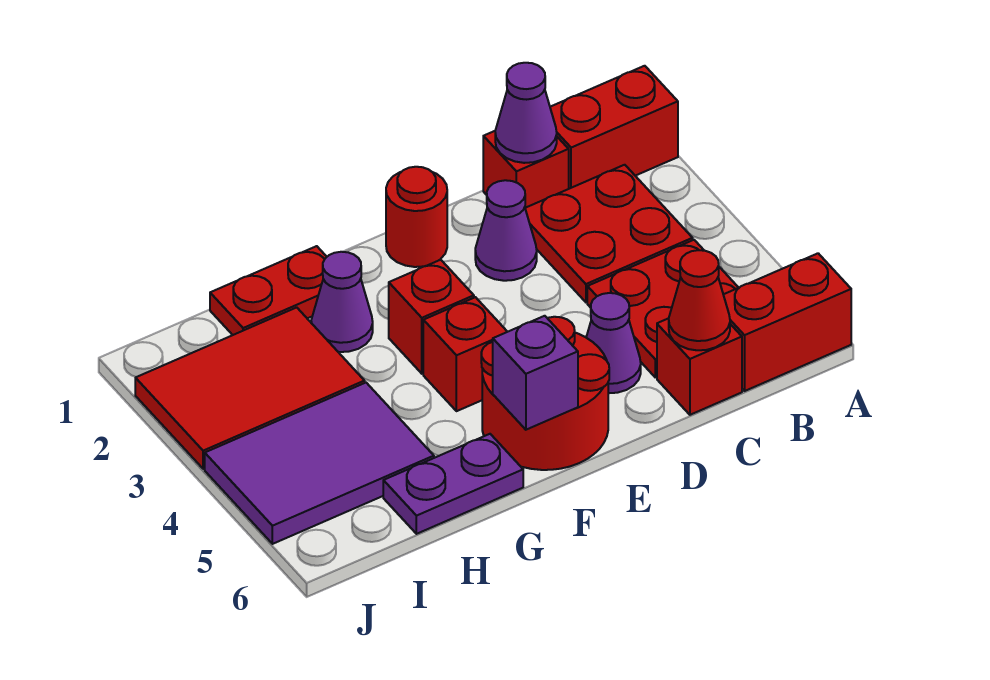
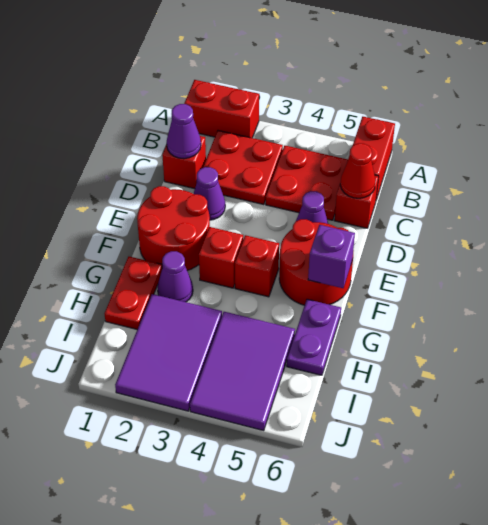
red 1x2 brick [550,66,678,189] -> red 1x2 brick turned to [184,80,259,138]
red 1x1 round brick [386,167,447,267] -> red 2x2 round brick [137,186,210,270]
red 2x3 tile [135,307,365,469] -> purple 2x3 tile [115,294,222,411]

